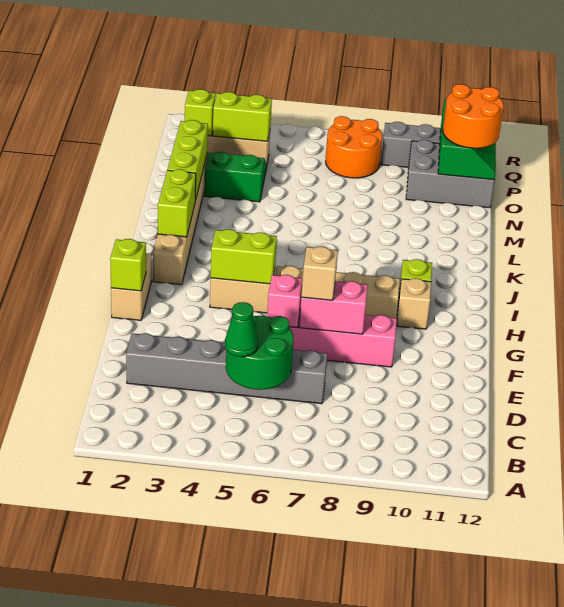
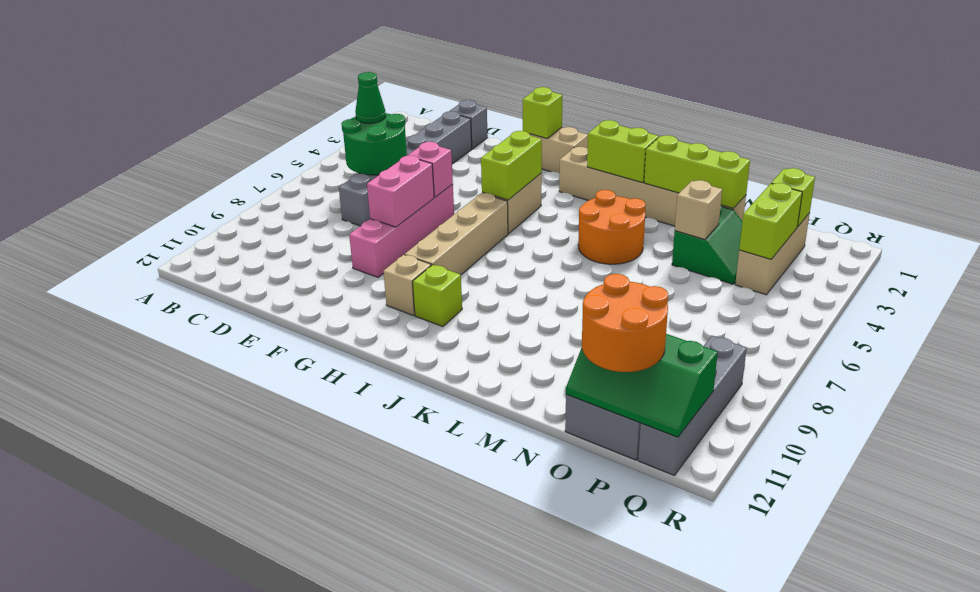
none -> grey 1x1 brick [450,100,488,149]
tan 1x1 brick [301,246,338,300] -> tan 1x1 brick moved to [675,180,722,240]
orange 2x2 round brick [326,116,382,178] -> orange 2x2 round brick moved to [578,190,646,264]

